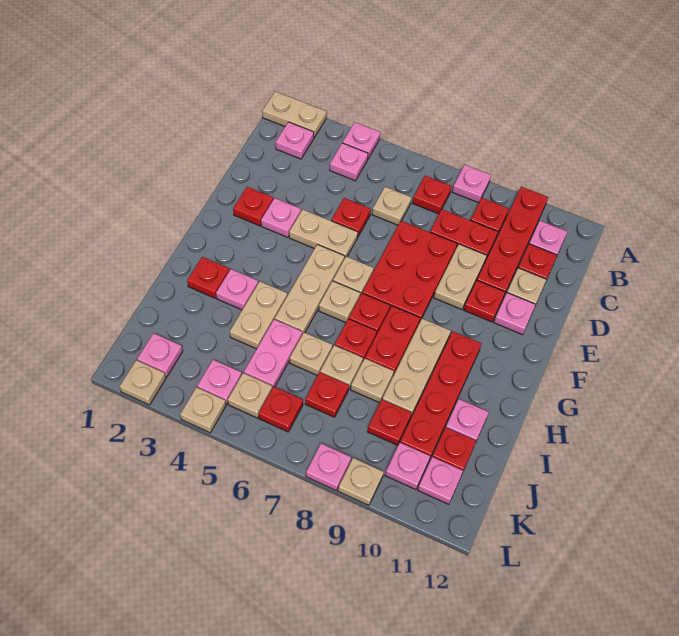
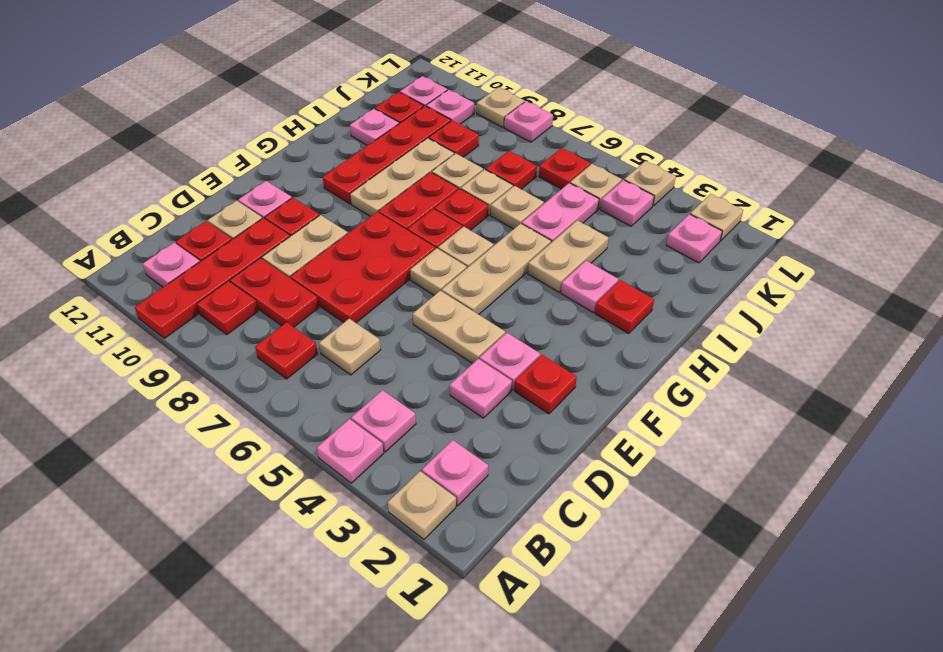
tan 1x2 plate [262,91,327,138] -> tan 1x1 plate [388,471,456,539]
pink 1x1 plate [452,165,491,203] -> pink 1x1 plate moved to [450,359,512,418]
red 1x1 plate [331,198,371,237] -> none

